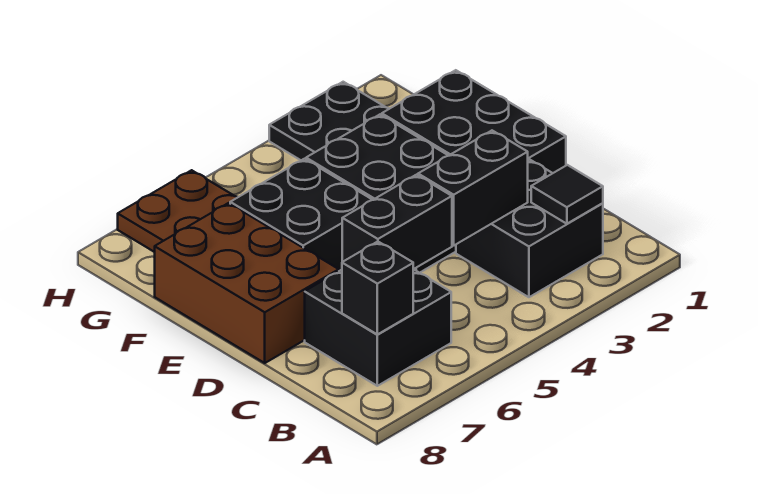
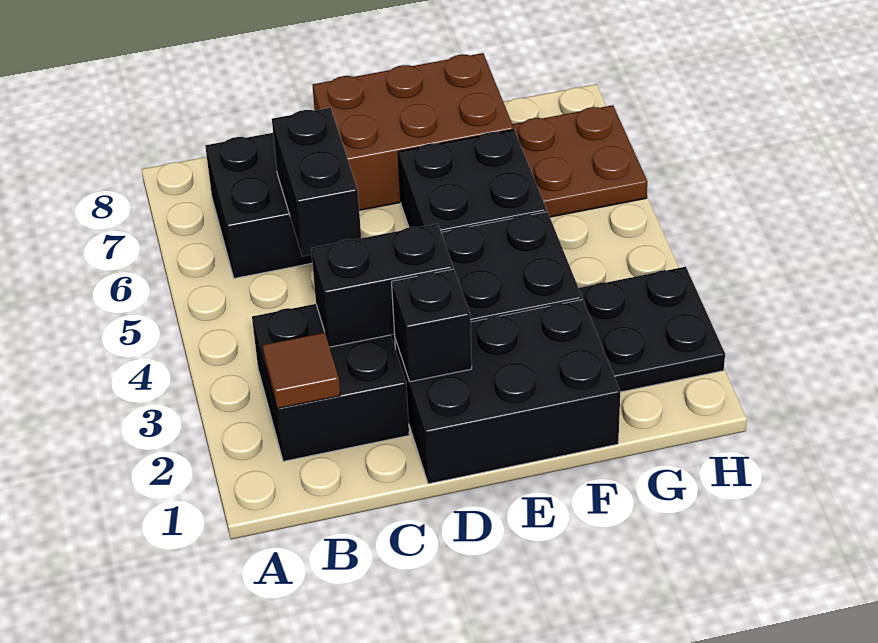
black 1x1 tile [531,165,603,224] -> brown 1x1 tile [263,333,340,409]
black 1x1 brick [342,242,413,334] -> black 1x1 brick moved to [392,269,472,382]
black 1x2 brick [418,131,528,245] -> black 1x2 brick turned to [311,224,453,347]

